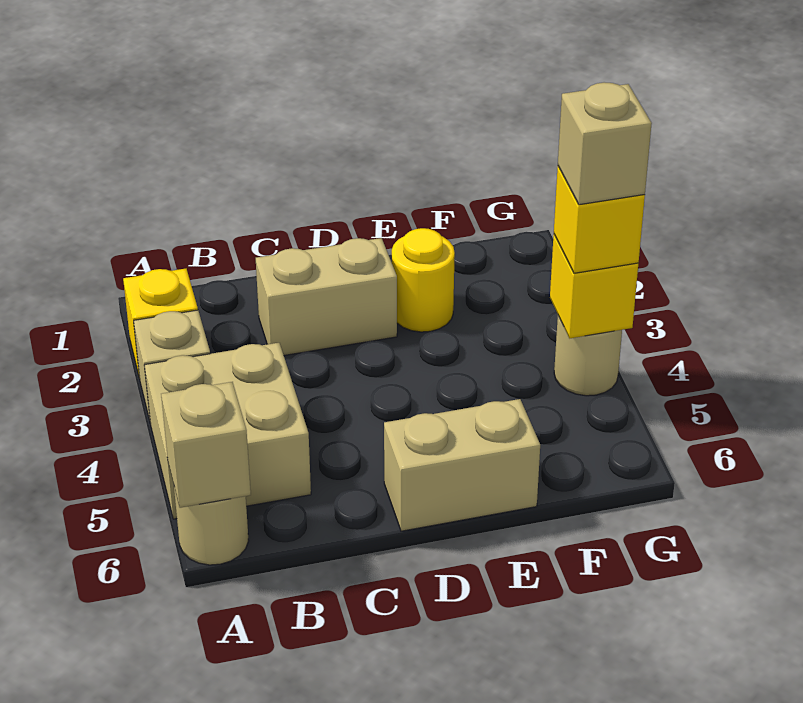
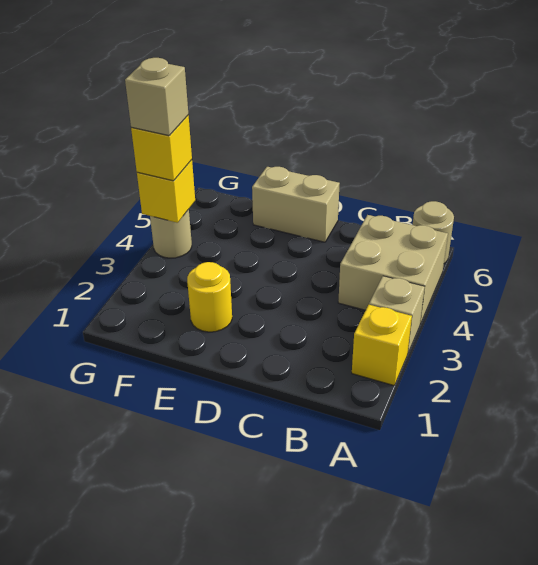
tan 1x1 brick [161,382,251,508] -> none
tan 1x2 brick [256,238,397,355] -> none

